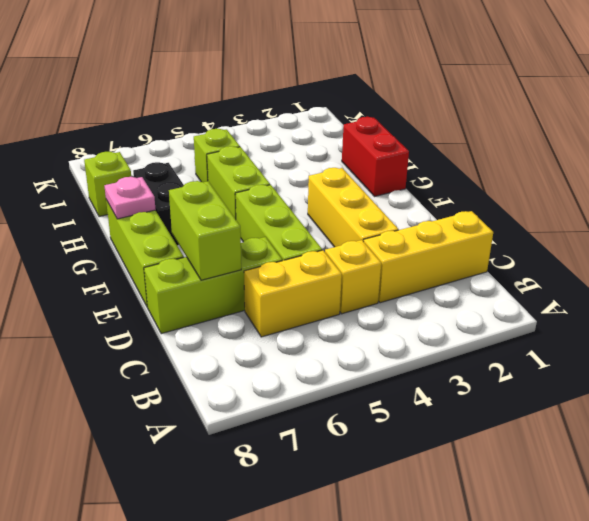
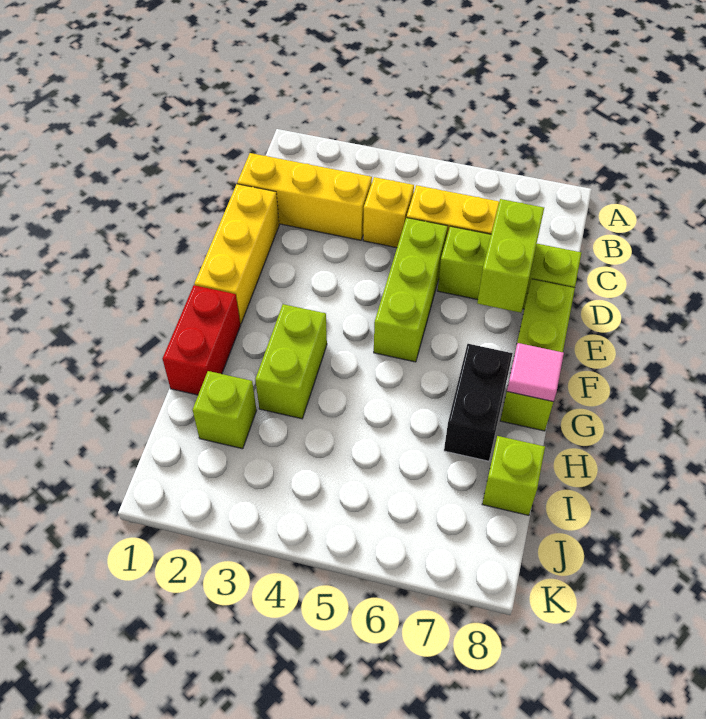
yellow 1x3 brick [308,168,398,247] -> yellow 1x3 brick moved to [194,184,279,324]
lime 1x2 brick [207,146,270,219] -> lime 1x2 brick moved to [255,304,327,419]
pink 1x1 plate [105,177,156,219] -> pink 1x1 tile [507,343,564,402]
lime 1x1 brick [194,129,240,182] -> lime 1x1 brick moved to [193,371,257,449]

